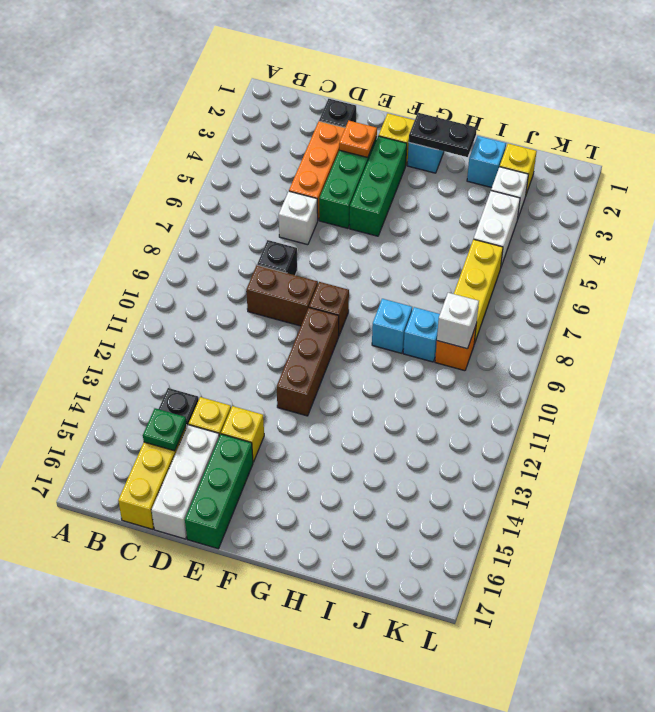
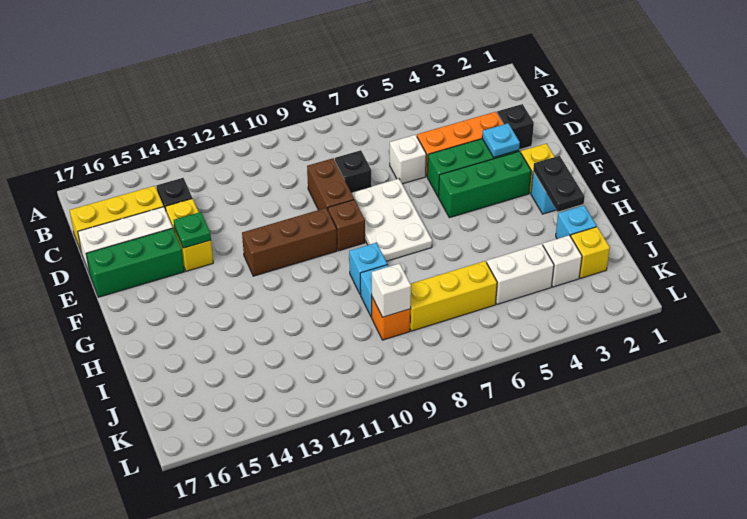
green 1x1 plate [143,408,186,451] -> green 1x1 plate moved to [174,212,211,248]
orange 1x1 plate [339,121,377,158] -> cyan 1x1 plate [482,123,520,157]
none -> white 2x3 plate [351,179,432,261]

